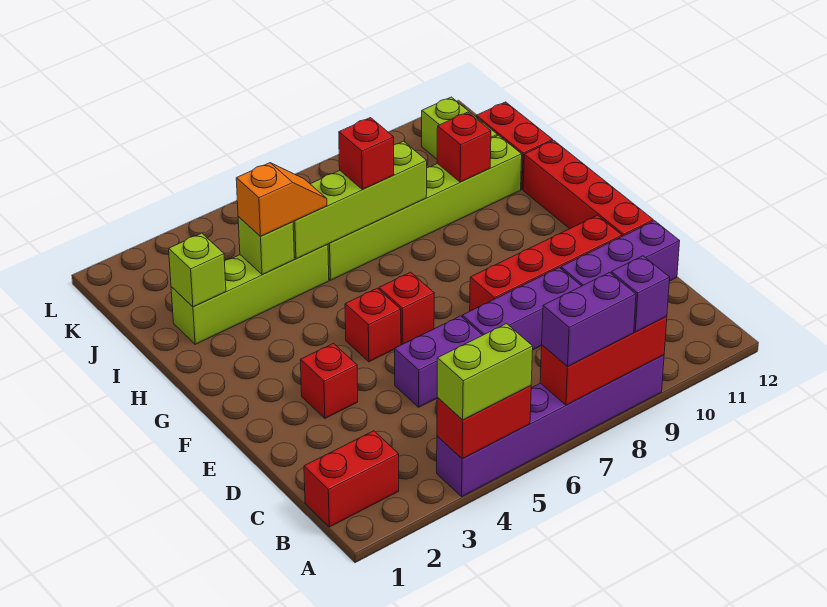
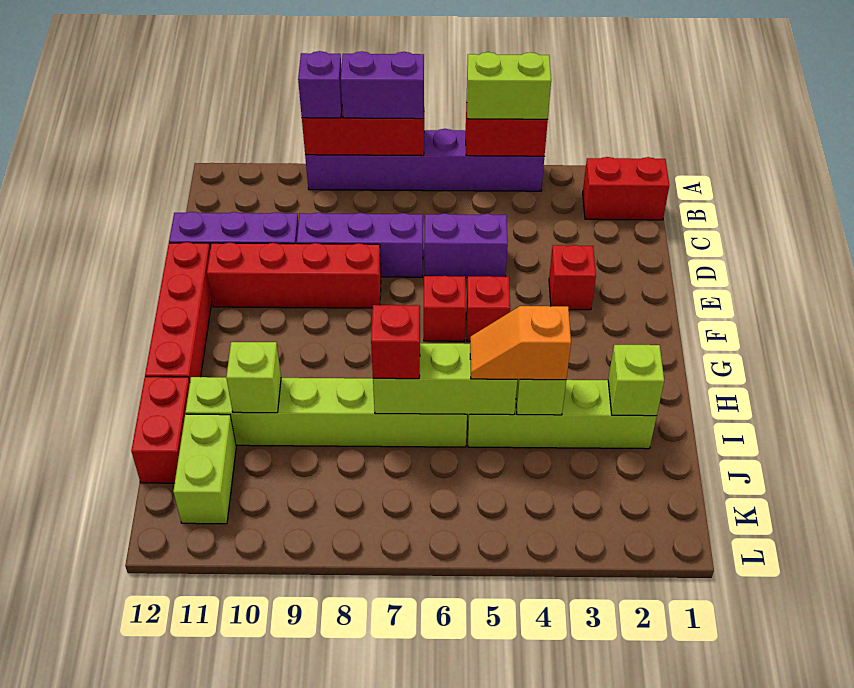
lime 1x4 brick [293,141,427,259] -> lime 1x3 brick [373,343,517,415]
red 1x1 brick [437,112,491,182] -> lime 1x1 brick [226,342,281,413]

